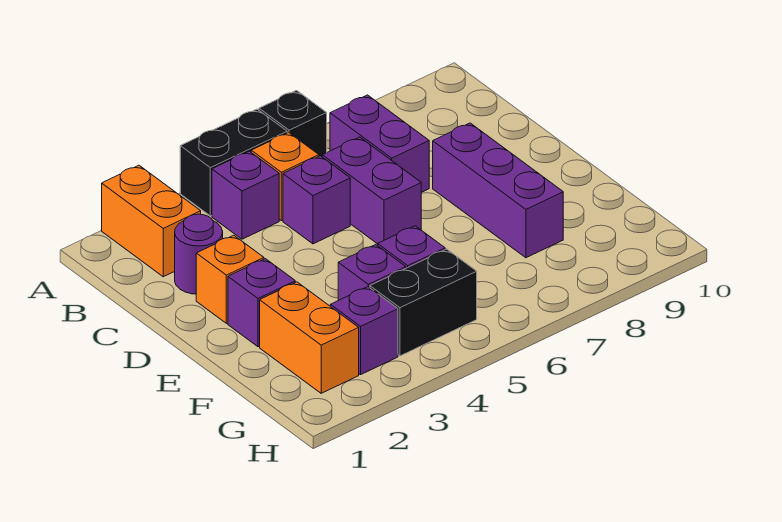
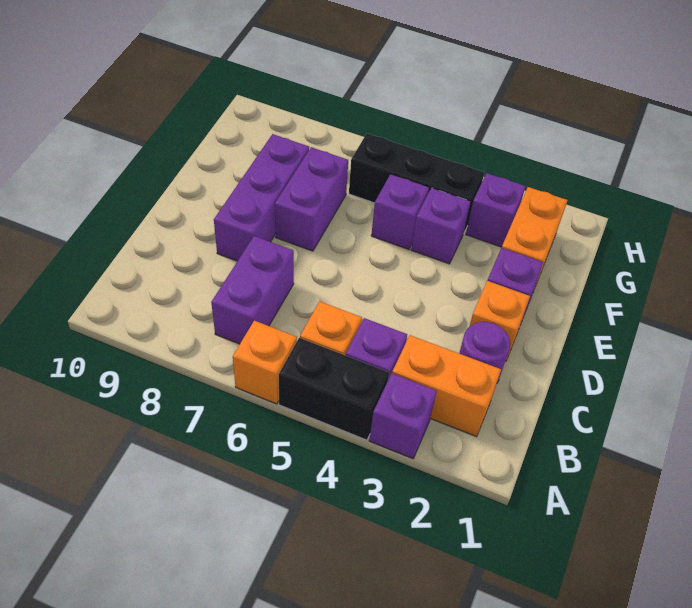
orange 1x2 brick [102,165,201,277] -> orange 1x2 brick turned to [392,335,501,437]
black 1x1 brick [259,91,327,157] -> orange 1x1 brick [233,321,297,404]
purple 1x1 brick [283,156,350,244] -> purple 1x1 brick moved to [369,374,437,459]
purple 1x2 brick [322,137,421,244] -> purple 1x2 brick moved to [275,147,348,251]
black 1x2 brick [370,249,477,356] -> black 1x3 brick [349,133,484,232]

